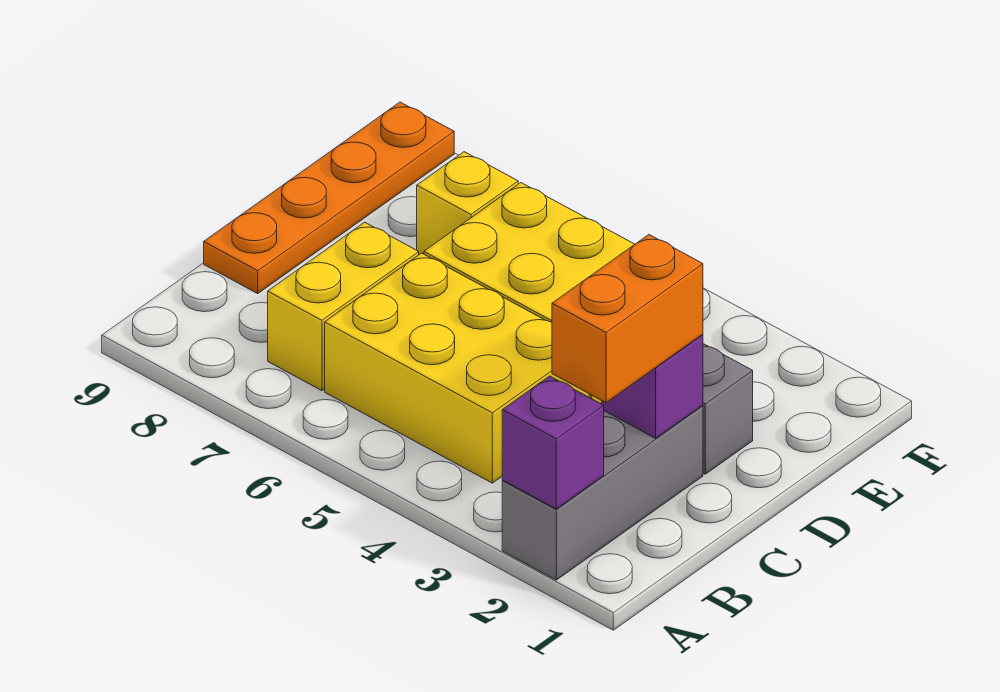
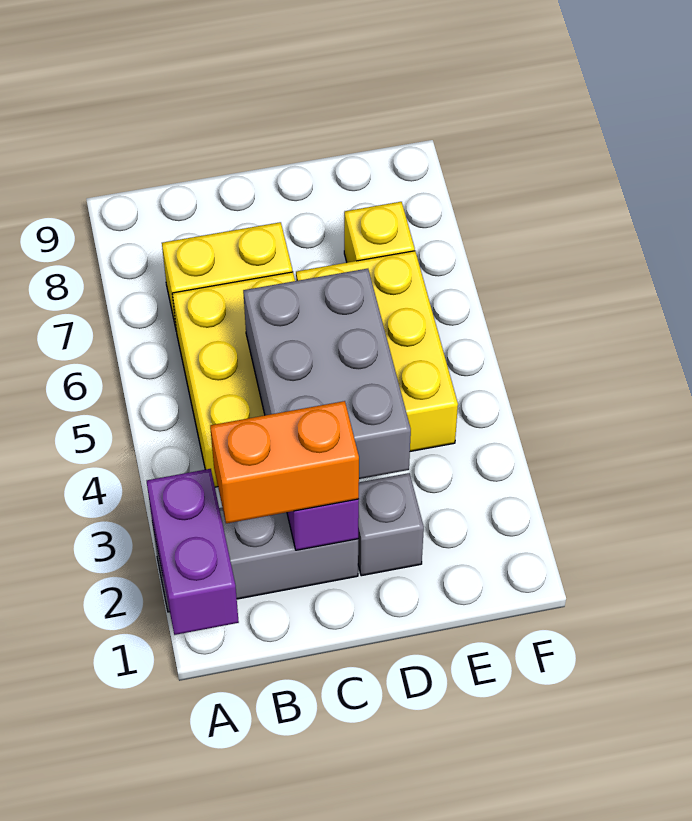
purple 1x1 brick [502,376,604,509] -> purple 1x2 brick [147,469,239,635]
none -> grey 2x3 brick [243,269,411,479]
orange 1x4 plate [204,102,454,293] -> none

